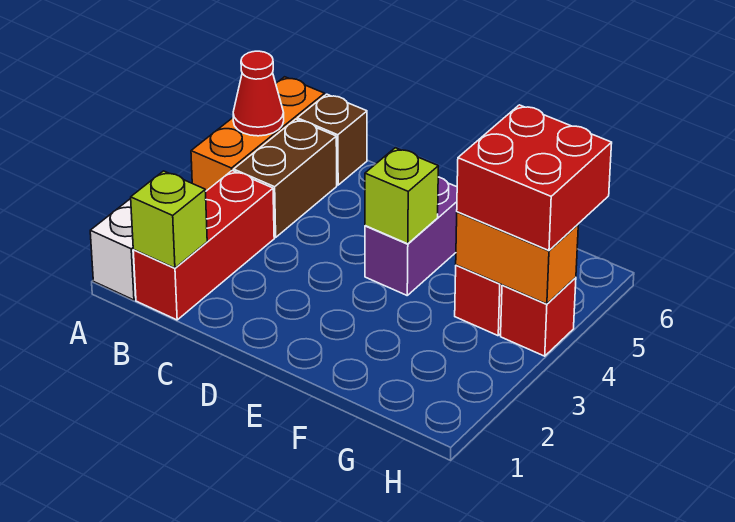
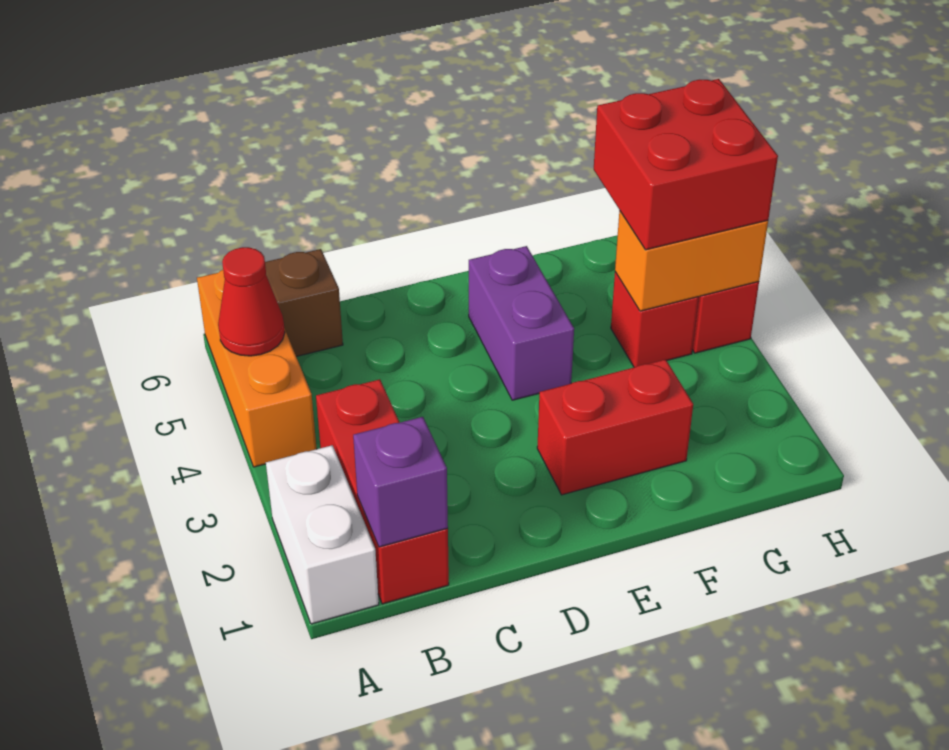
lime 1x1 brick [131,171,207,268] -> purple 1x1 brick [353,417,448,547]
brown 1x2 brick [234,119,337,237] -> none
none -> red 1x2 brick [537,359,693,495]
lime 1x1 brick [365,148,438,244] -> none

